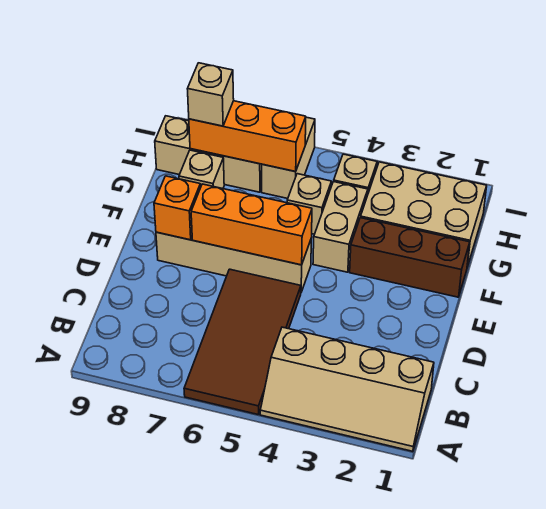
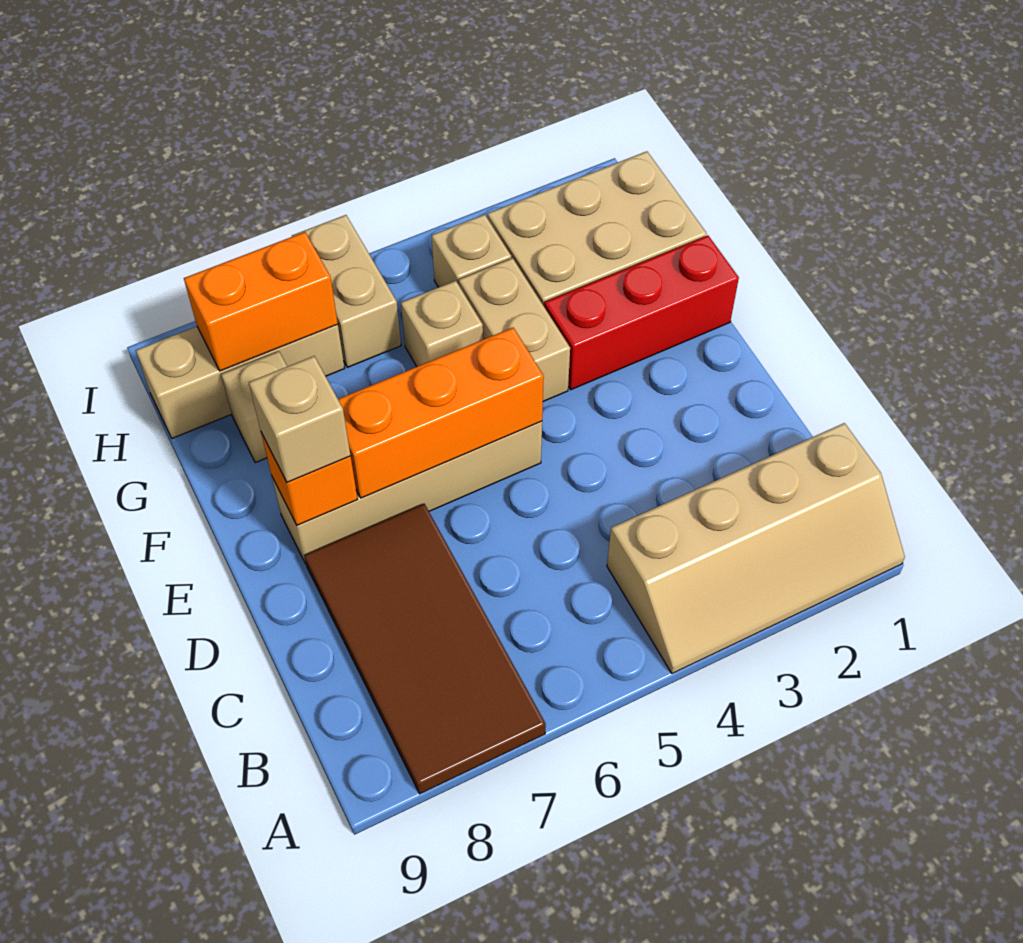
brown 2x4 tile [184,269,301,414] -> brown 2x4 tile moved to [304,504,546,794]
brown 1x3 brick [350,218,470,297] -> red 1x3 brick [544,236,739,390]
orange 1x3 brick [189,101,306,172] -> orange 1x2 brick [184,232,338,371]
tan 1x1 brick [188,63,234,126] -> tan 1x1 brick moved to [249,356,351,482]

